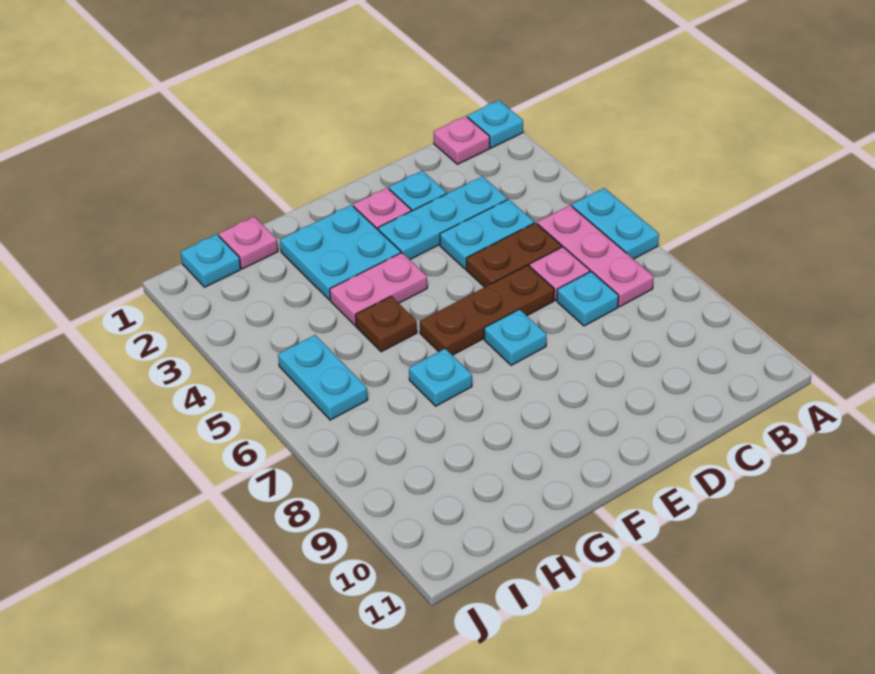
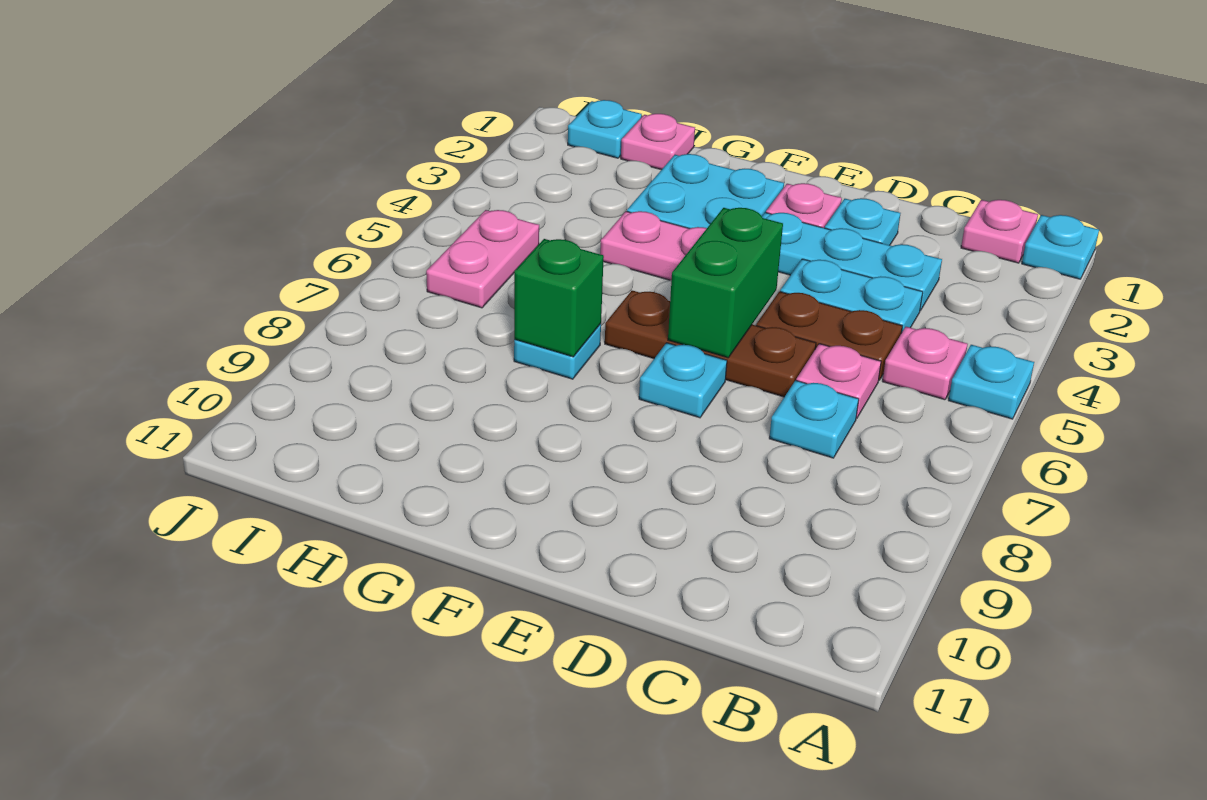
cyan 1x2 plate [572,188,659,259] -> cyan 1x1 plate [948,345,1034,419]
pink 1x3 plate [537,205,654,307] -> pink 1x1 plate [882,327,968,400]
none -> green 1x2 brick [668,208,783,358]
brown 1x1 plate [355,296,417,352] -> none
none -> green 1x1 brick [514,239,604,357]
cyan 1x2 plate [278,335,368,420] -> pink 1x2 plate [426,210,539,308]

